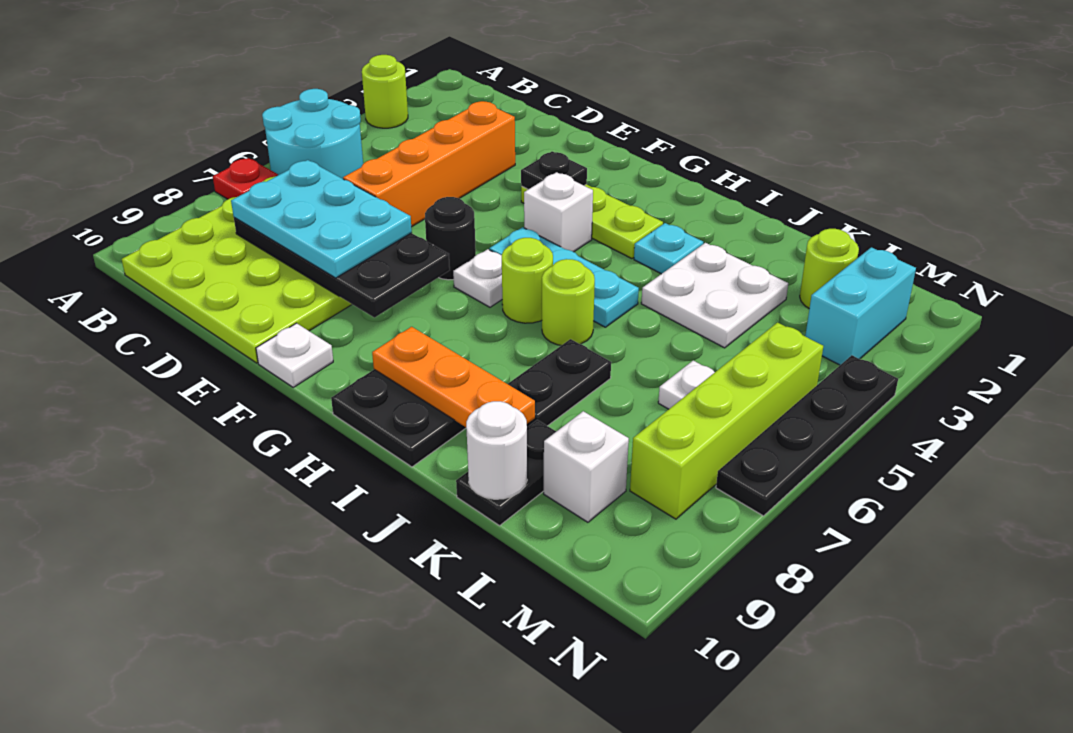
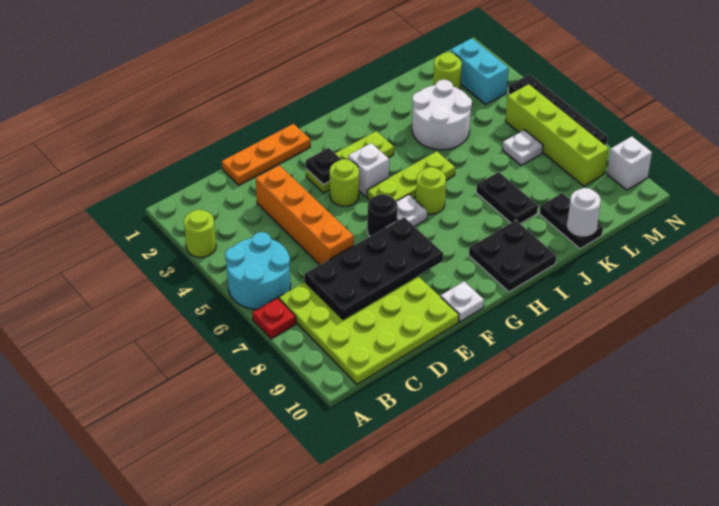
cyan 2x3 plate [231,160,412,278] -> none
cyan 1x3 plate [489,227,639,327] -> lime 1x3 plate [367,151,455,201]
orange 1x3 plate [372,327,535,427] -> orange 1x3 plate moved to [222,124,310,185]
cyan 1x1 plate [634,223,703,274] -> none
lime 1x1 round brick [542,259,595,345] -> lime 1x1 round brick moved to [330,159,359,206]
white 2x2 plate [641,243,788,348] -> white 2x2 round brick [412,80,472,150]
white 1x1 brick [544,411,629,522] -> white 1x1 brick moved to [607,136,652,190]

